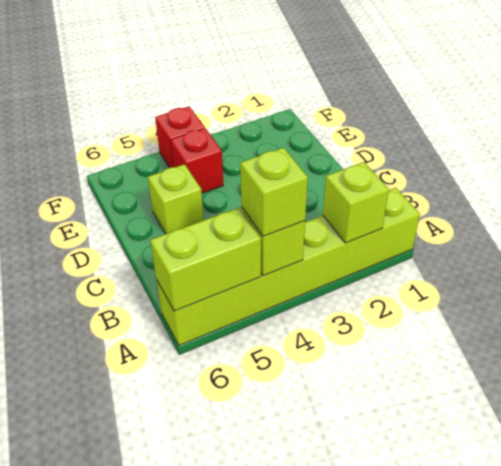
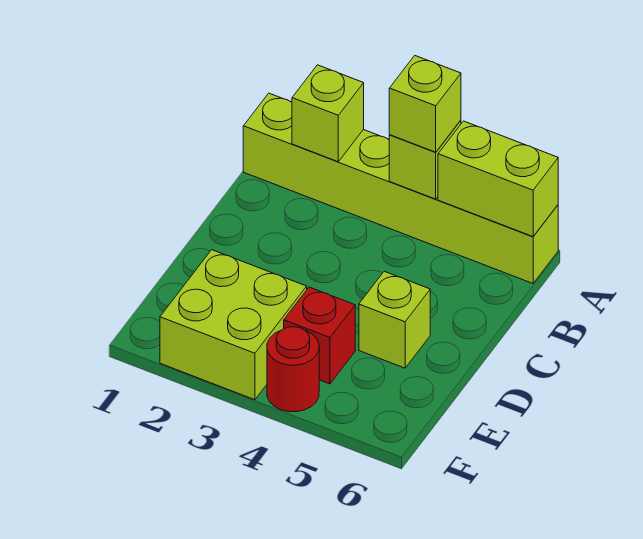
none -> lime 2x2 brick [160,250,307,400]
red 1x1 brick [155,106,205,168] -> red 1x1 round brick [267,327,319,412]

